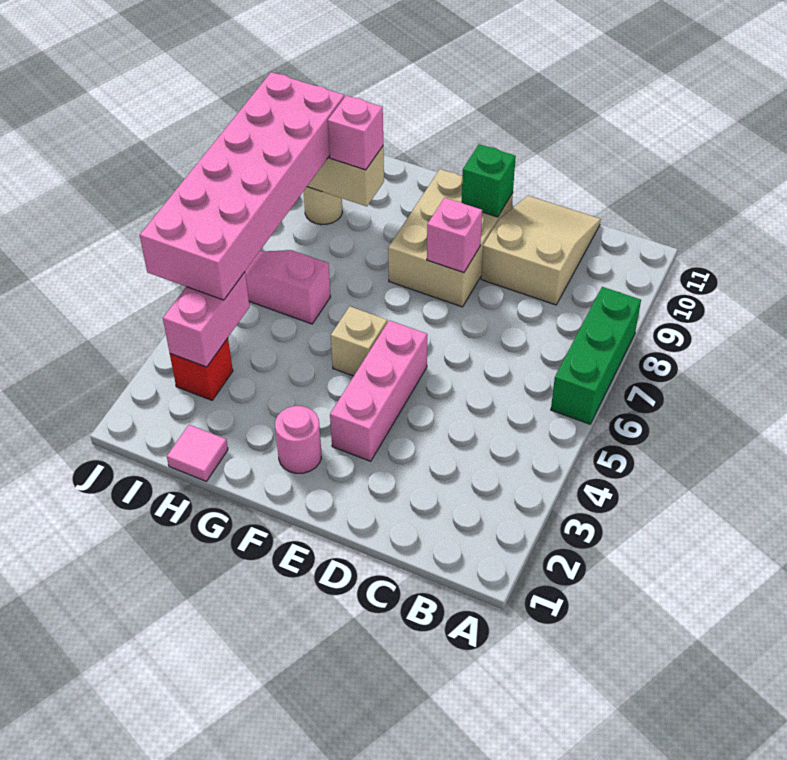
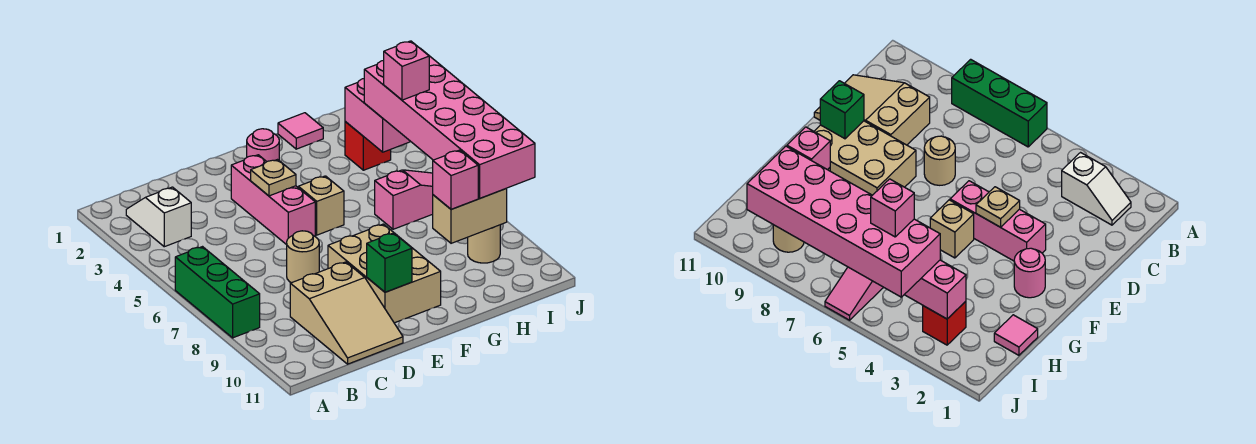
none -> white 1x2 slope [126,187,191,247]
none -> tan 1x1 round brick [287,231,319,283]
none -> tan 1x1 plate [251,160,296,196]
pink 1x1 brick [427,198,482,272] -> pink 1x1 brick moved to [384,41,429,100]

